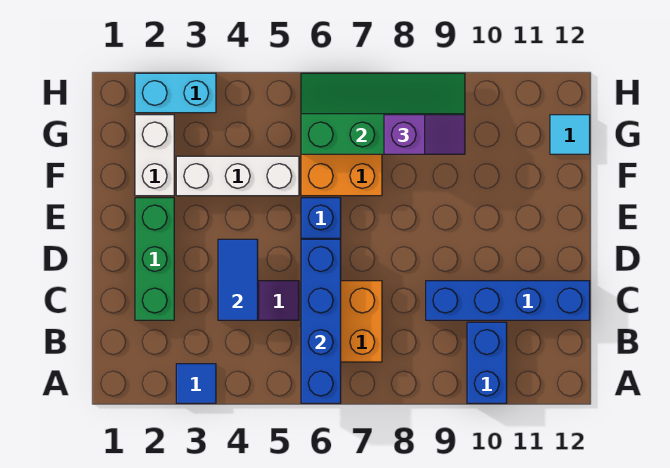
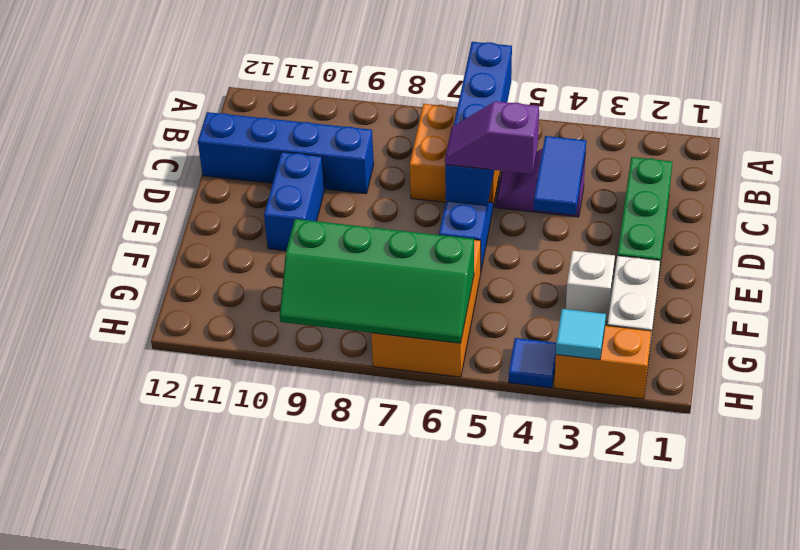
blue 1x1 tile [176,364,216,403] -> blue 1x1 tile moved to [509,338,556,388]
blue 1x2 brick [467,322,507,403] -> blue 1x2 brick moved to [264,152,324,251]
white 1x3 brick [176,156,299,196] -> white 1x1 brick [566,251,615,322]
purple 1x2 slope [384,115,465,154] -> purple 1x2 slope moved to [445,101,539,174]
cyan 1x1 tile [550,115,590,154] -> cyan 1x1 tile moved to [556,309,606,360]
cyan 1x2 brick [135,73,216,113] -> orange 1x2 brick [554,325,651,399]

